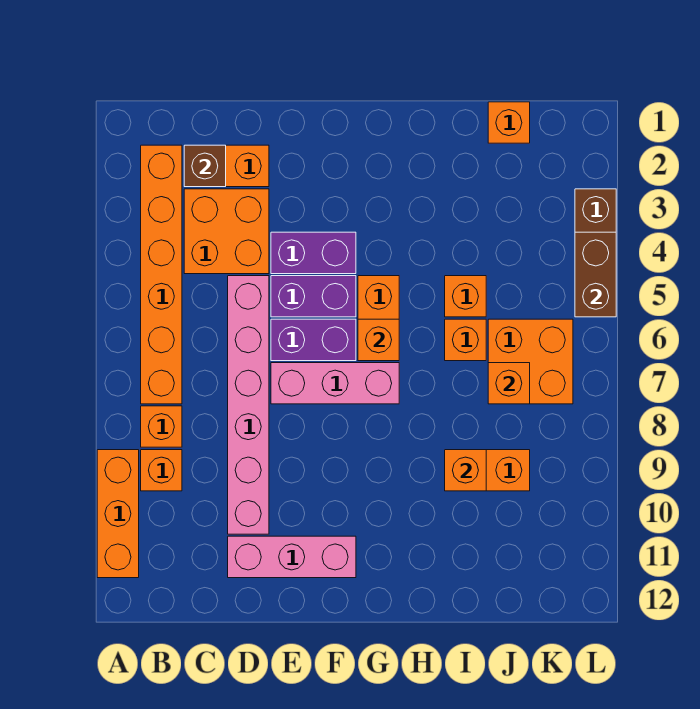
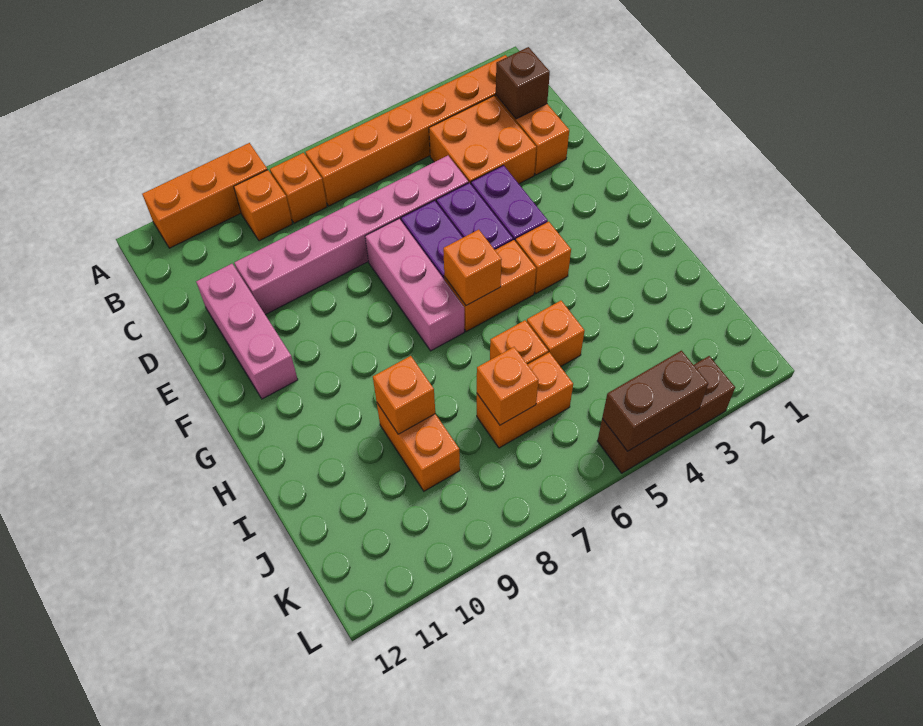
orange 1x1 brick [488,102,530,143] -> orange 1x1 brick moved to [516,222,571,293]
orange 2x2 brick [488,319,573,404] -> orange 1x2 brick [477,352,573,448]

